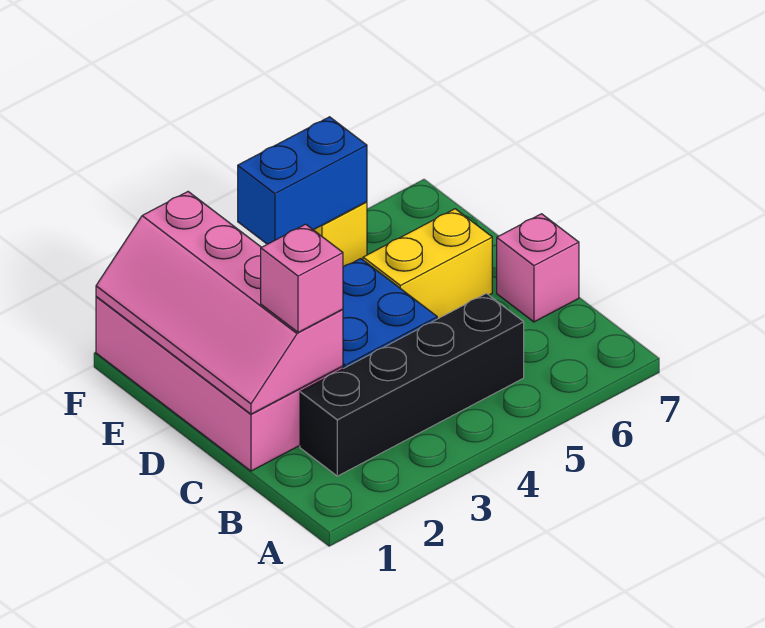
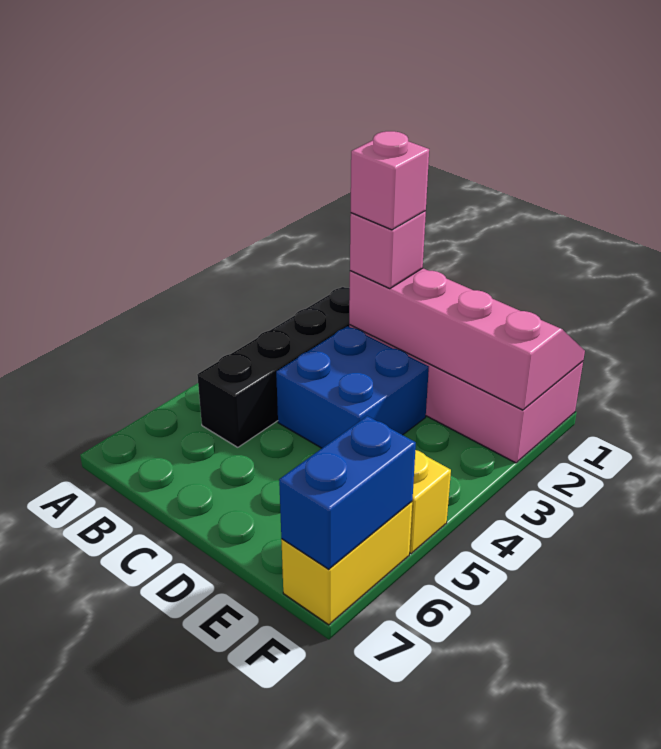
pink 1x1 brick [497,214,579,322] -> pink 1x1 brick moved to [351,131,429,230]
yellow 1x2 brick [363,209,492,319] -> yellow 1x2 brick moved to [281,502,412,625]
blue 1x2 brick [238,117,367,244] -> blue 1x2 brick moved to [279,416,416,569]

